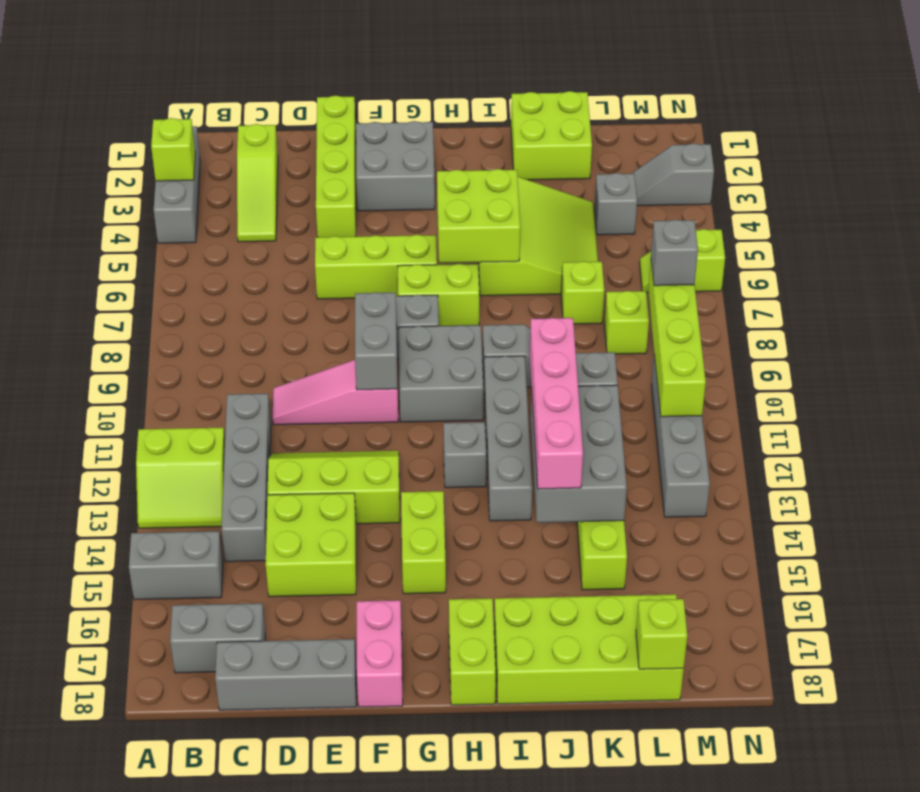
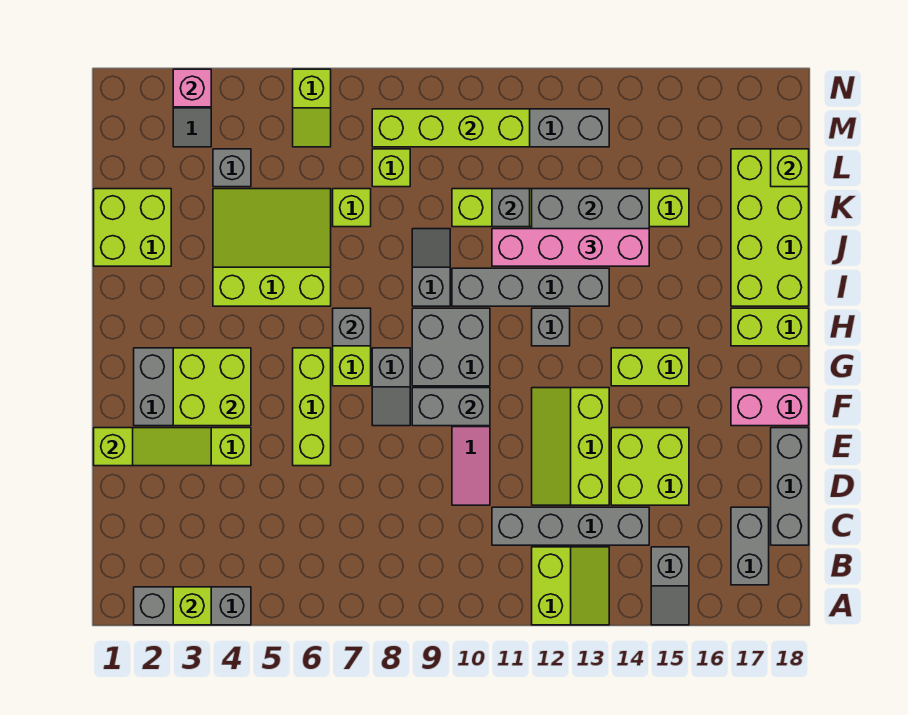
grey 1x2 brick [129,531,223,600] -> grey 1x2 slope [651,547,689,625]
lime 1x3 slope [237,124,278,242] -> lime 1x3 slope moved to [94,428,211,466]
lime 2x2 brick [437,169,520,263] -> lime 2x2 brick moved to [173,348,251,426]
grey 1x1 brick [651,220,698,286] -> grey 1x1 brick moved to [333,308,371,346]
none -> pink 1x1 brick [173,69,211,107]

